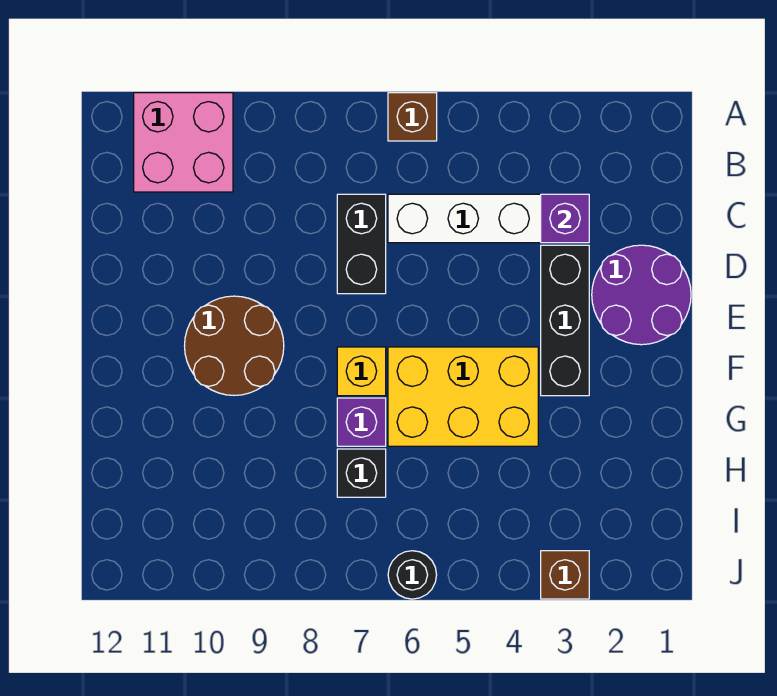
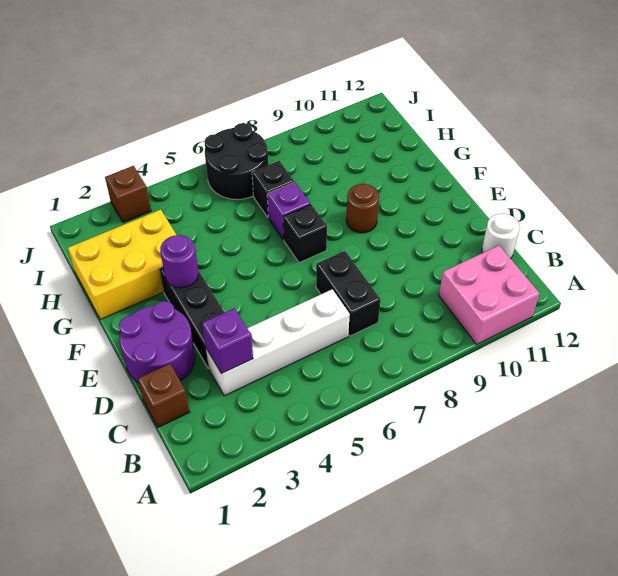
brown 1x1 brick [388,93,437,141] -> brown 1x1 brick moved to [138,364,190,427]
none -> white 1x1 round brick [482,214,520,258]
brown 2x2 round brick [185,296,284,395] -> brown 1x1 round brick [346,184,379,233]
none -> purple 1x1 round brick [160,235,198,288]
yellow 2x3 brick [388,347,538,446] -> yellow 2x3 brick moved to [68,210,176,320]
yellow 1x1 brick [337,347,386,396] -> black 1x1 brick [283,204,327,263]
black 1x1 round brick [388,551,437,599] -> black 2x2 round brick [204,123,268,200]

